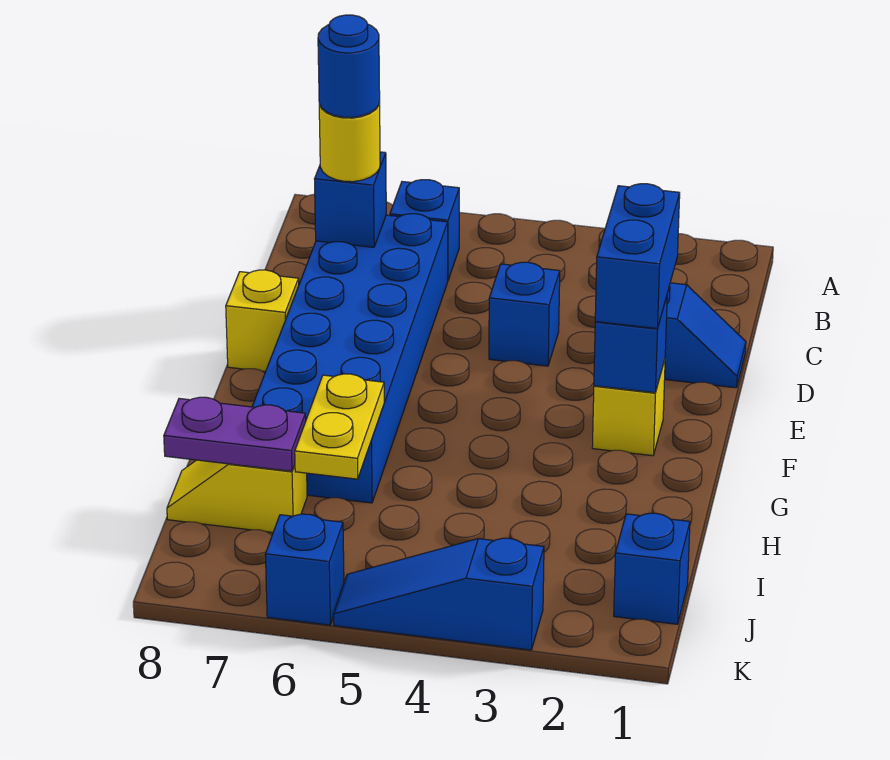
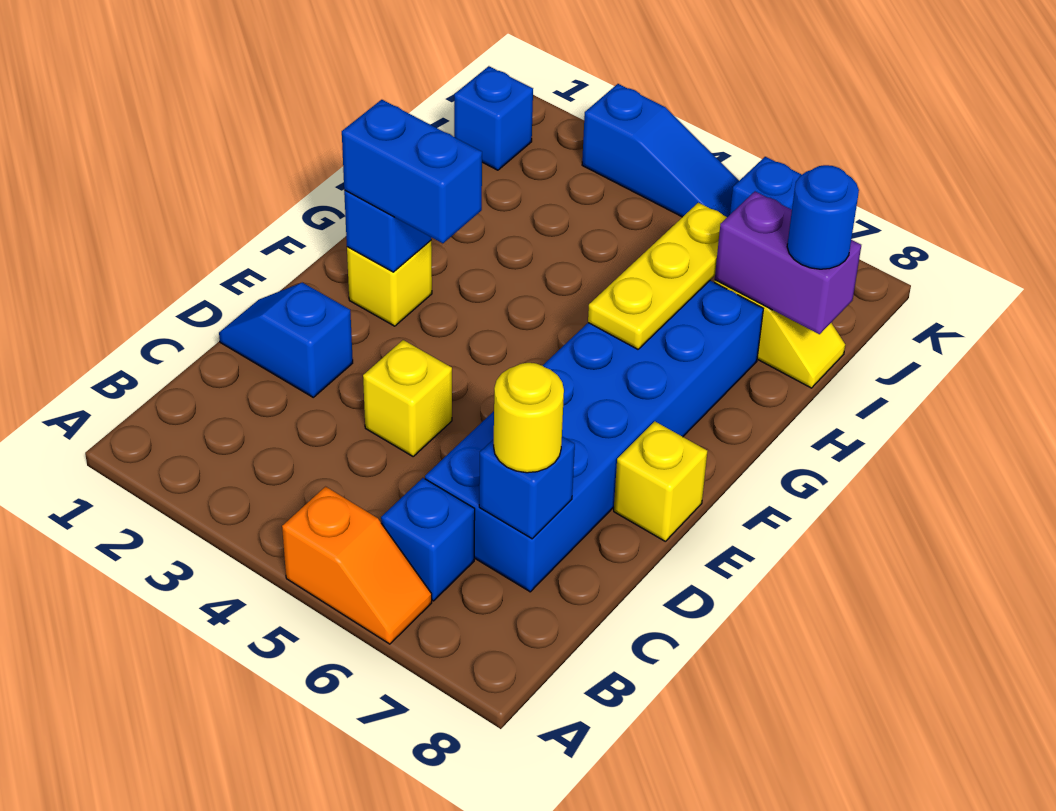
none -> orange 1x2 slope [282,487,432,644]
blue 1x1 round brick [318,15,380,118] -> blue 1x1 round brick moved to [787,165,859,269]
blue 1x1 brick [489,262,560,366] -> yellow 1x1 brick [363,340,452,456]
blue 1x2 brick [595,184,680,329] -> blue 1x2 brick turned to [342,100,482,243]
yellow 1x2 plate [295,374,384,479] -> yellow 1x3 plate [588,203,727,349]
purple 1x2 plate [164,397,306,471] -> purple 1x2 brick [715,192,861,334]

